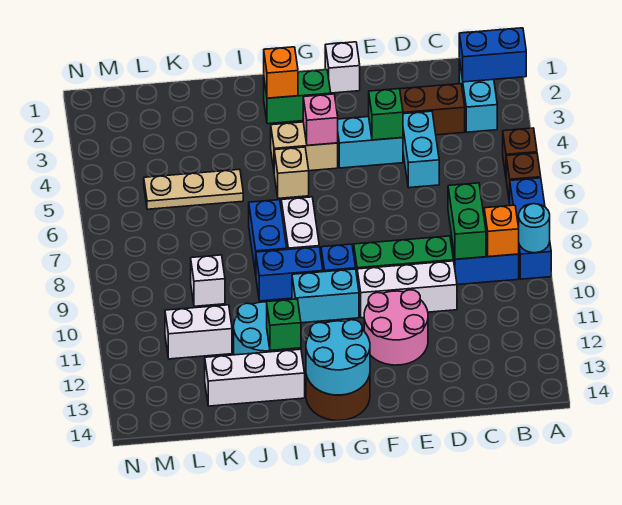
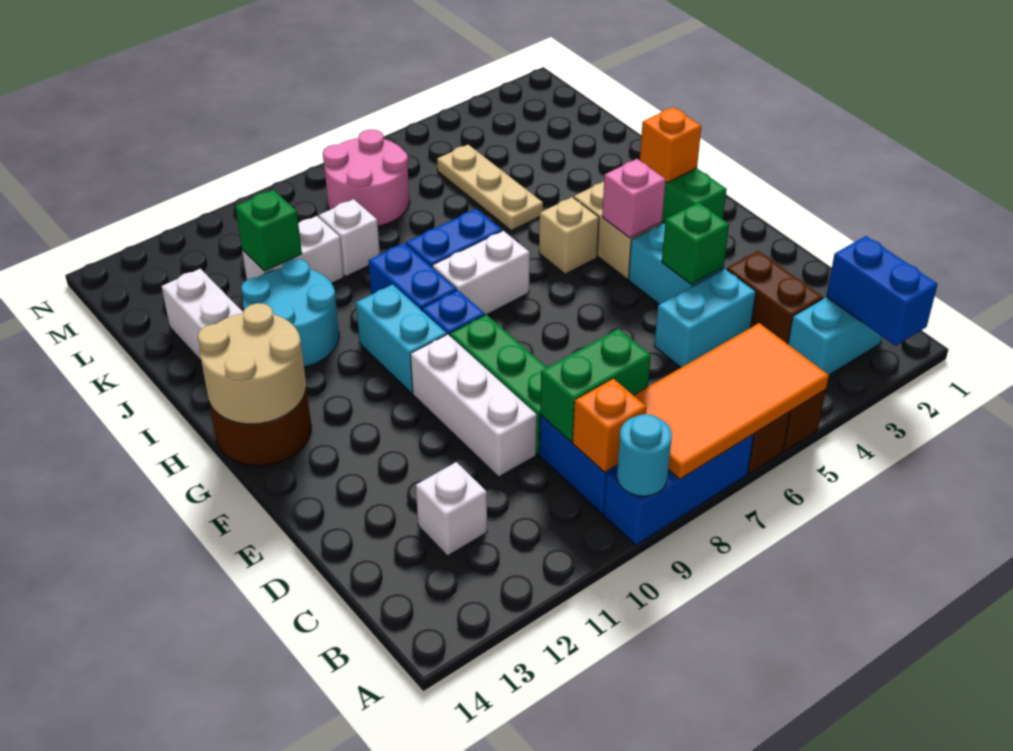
none -> orange 2x4 tile [634,323,829,479]
pink 2x2 round brick [364,290,428,365] -> pink 2x2 round brick moved to [323,130,409,226]
white 1x1 brick [325,42,360,93] -> white 1x1 brick moved to [416,462,487,556]
cyan 2x2 round brick [306,320,370,395] -> tan 2x2 round brick [198,303,306,424]
green 1x1 brick [267,299,301,350] -> green 1x1 brick moved to [236,190,302,271]
white 1x2 brick [165,305,232,359] -> white 1x2 brick turned to [242,216,344,283]

